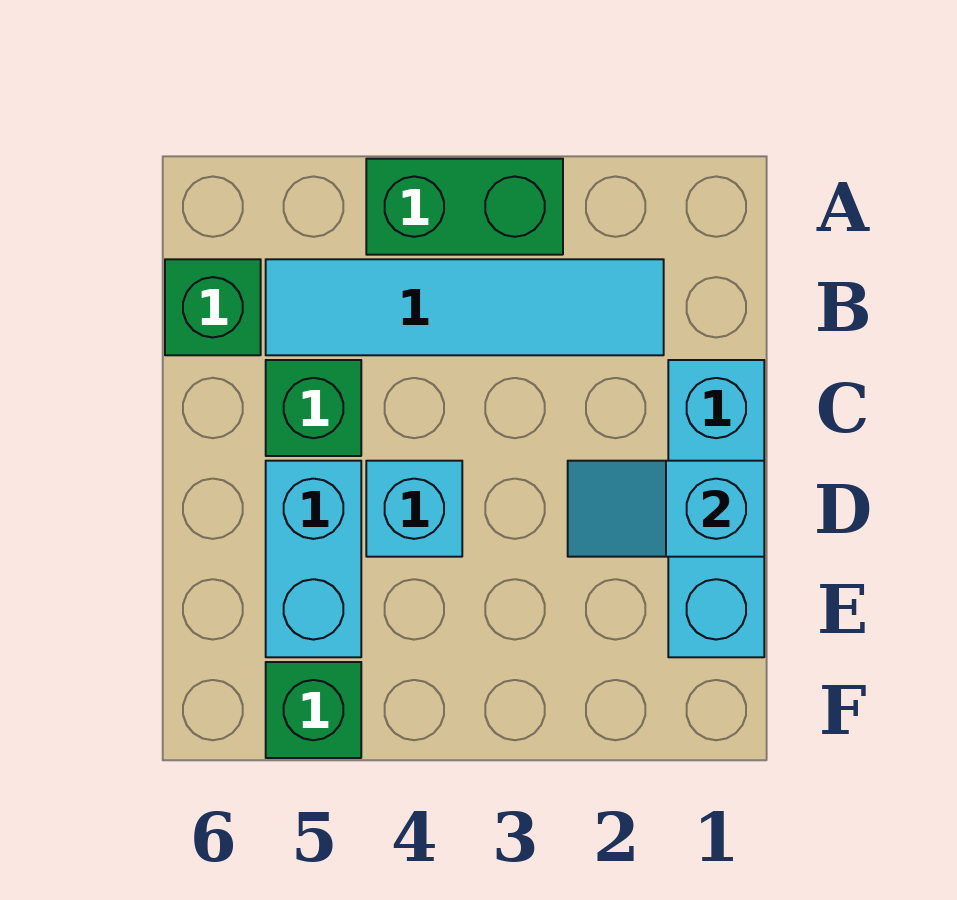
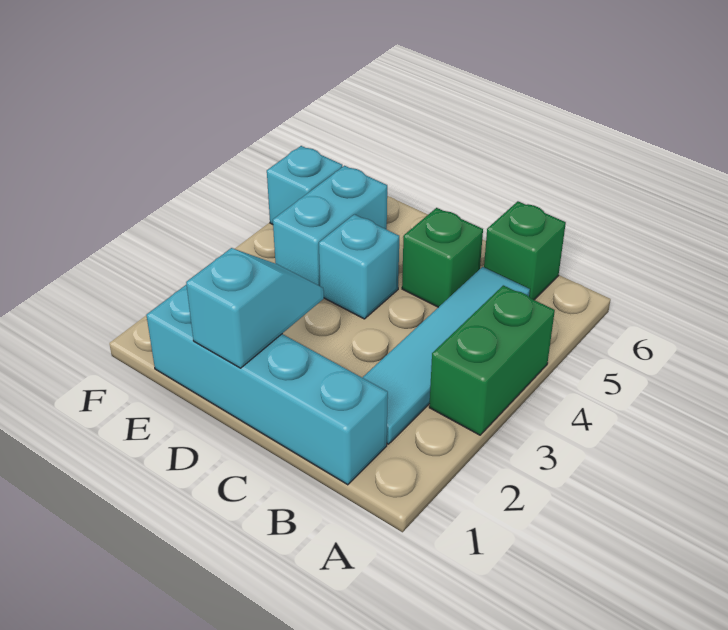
cyan 1x3 brick [668,360,764,657] -> cyan 1x4 brick [146,285,388,485]
cyan 1x2 brick [266,461,361,657] -> cyan 1x2 brick turned to [273,166,387,286]
green 1x1 brick [266,662,361,758] -> cyan 1x1 brick [267,146,342,224]

